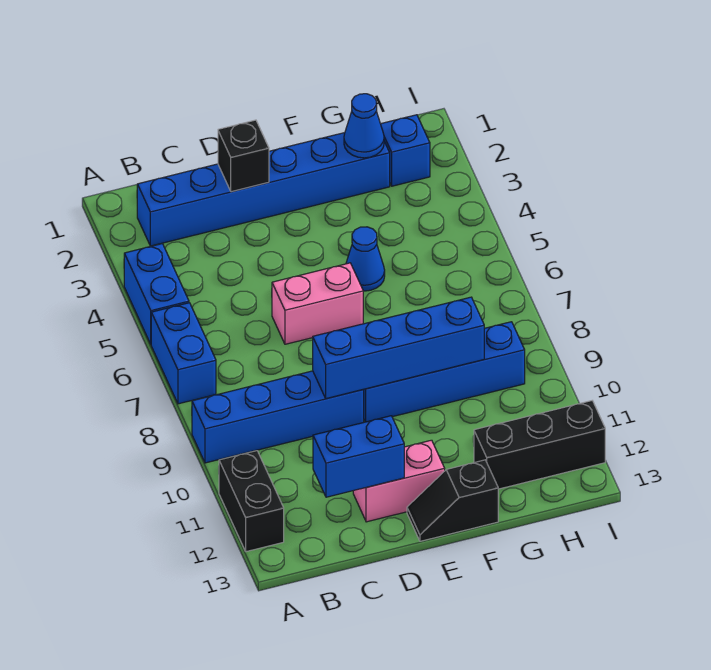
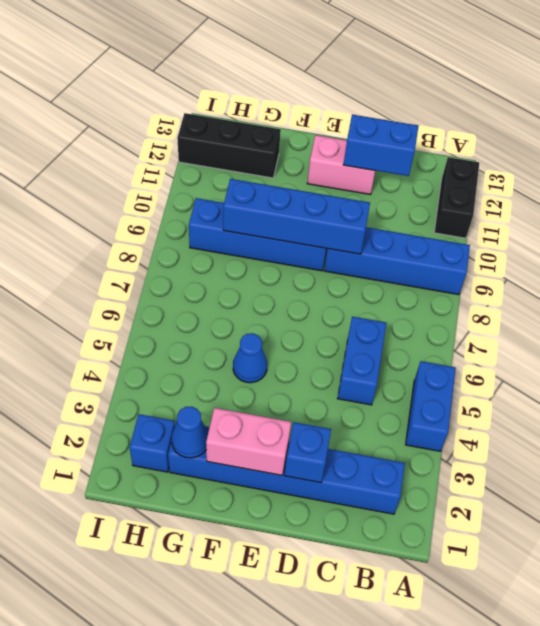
blue 1x2 brick [151,303,216,404] -> blue 1x2 brick moved to [337,317,386,405]
black 1x1 brick [218,120,269,192] -> blue 1x1 brick [284,422,331,483]
pink 1x2 brick [272,263,363,344] -> pink 1x2 brick moved to [206,408,291,475]
black 1x2 slope [407,460,498,541] -> none

